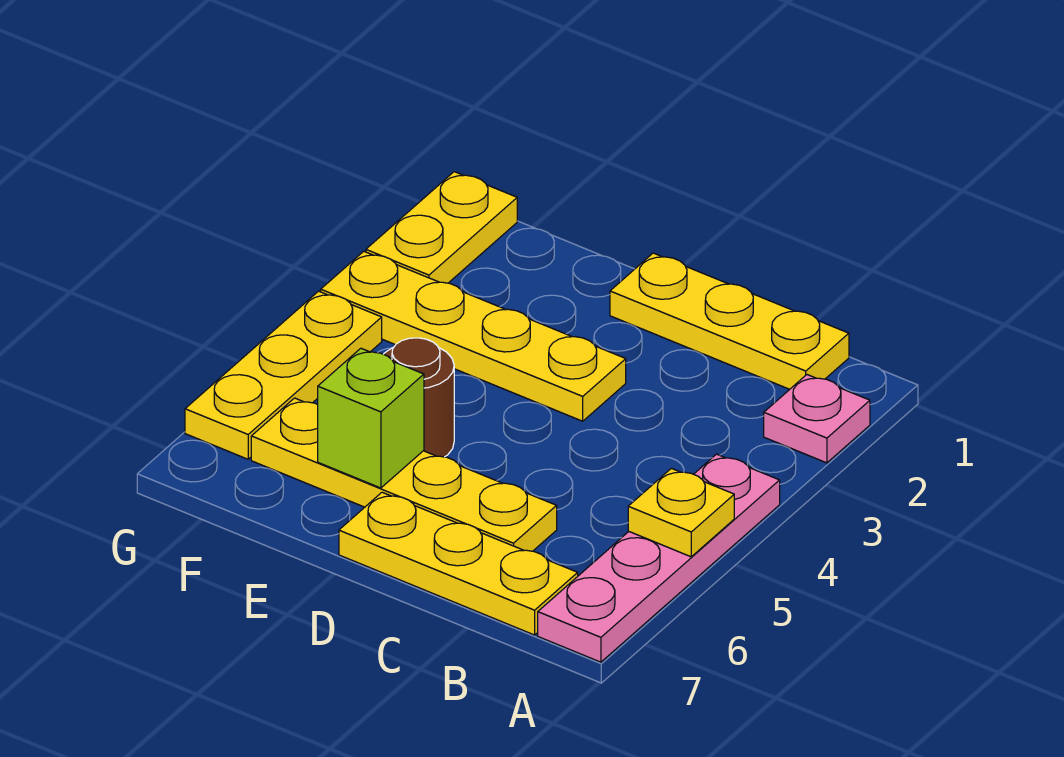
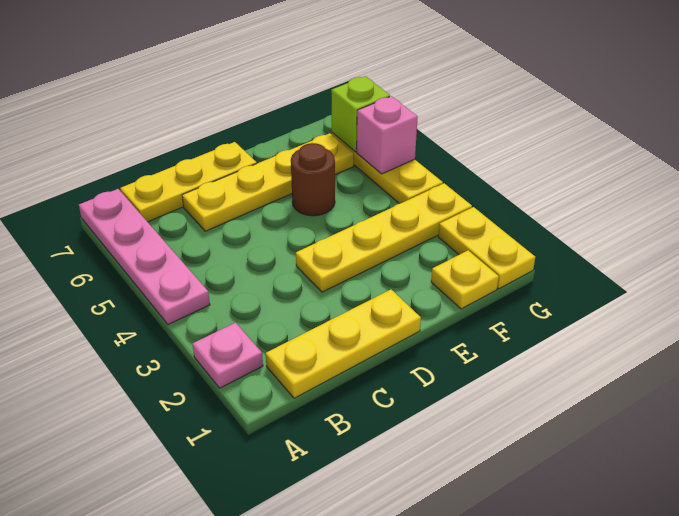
yellow 1x1 plate [628,468,734,557] -> yellow 1x1 plate moved to [431,250,499,309]
lime 1x1 brick [318,348,424,488] -> lime 1x1 brick moved to [331,76,390,152]
none -> pink 1x1 brick [357,96,418,174]

